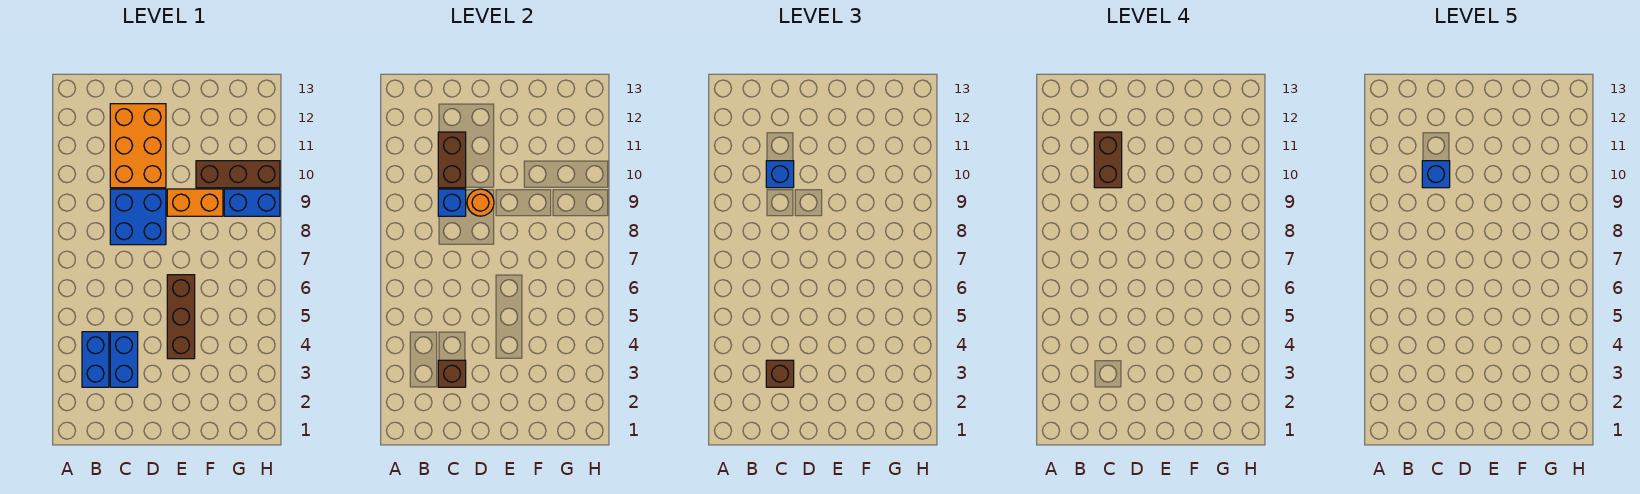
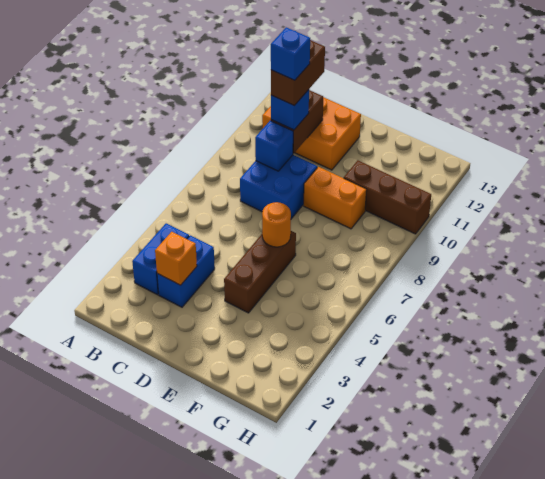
brown 1x1 brick [438,360,466,387] -> orange 1x1 brick [155,232,197,285]
brown 1x1 brick [766,360,794,387] -> none
orange 2x3 brick [110,104,166,188] -> orange 2x3 brick turned to [262,97,361,170]
orange 1x1 round brick [467,189,494,216] -> orange 1x1 round brick moved to [262,202,291,247]
blue 1x2 brick [224,189,280,216] -> none

